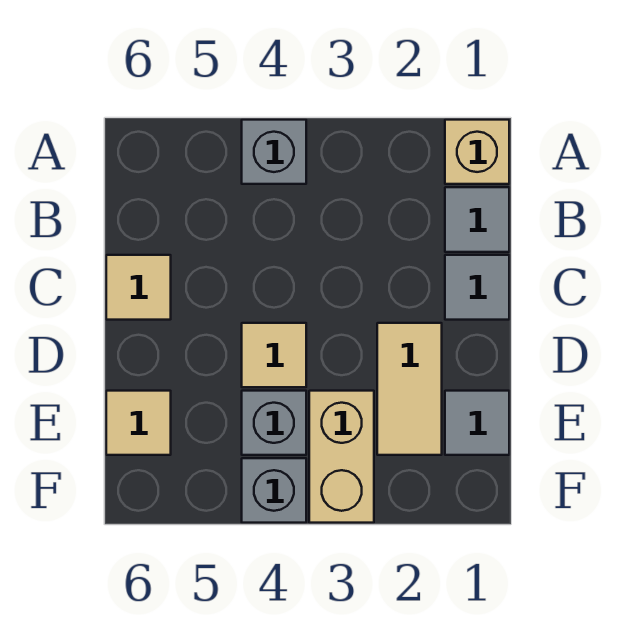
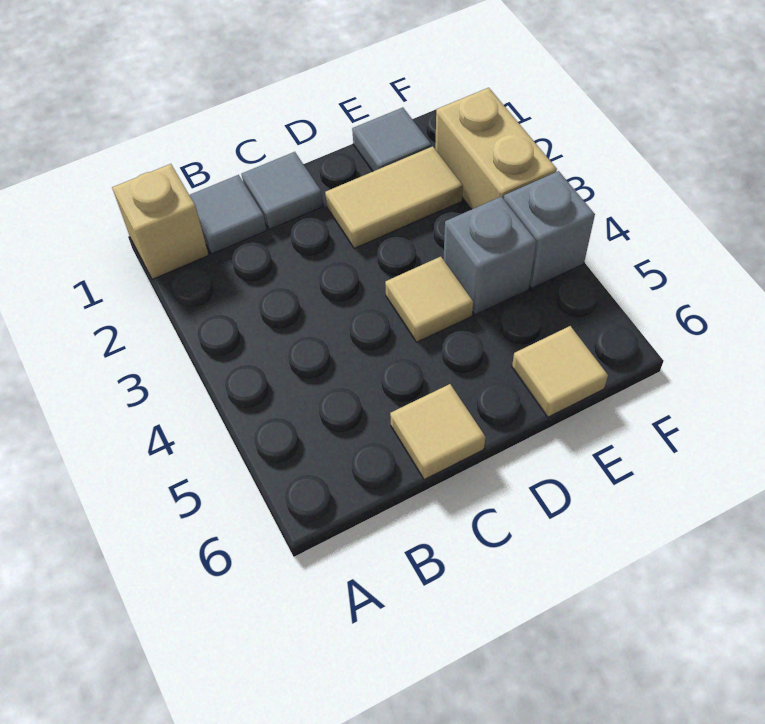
grey 1x1 brick [242,120,306,184] -> none
tan 1x2 brick [309,391,374,523] -> tan 1x2 brick turned to [435,88,557,209]

